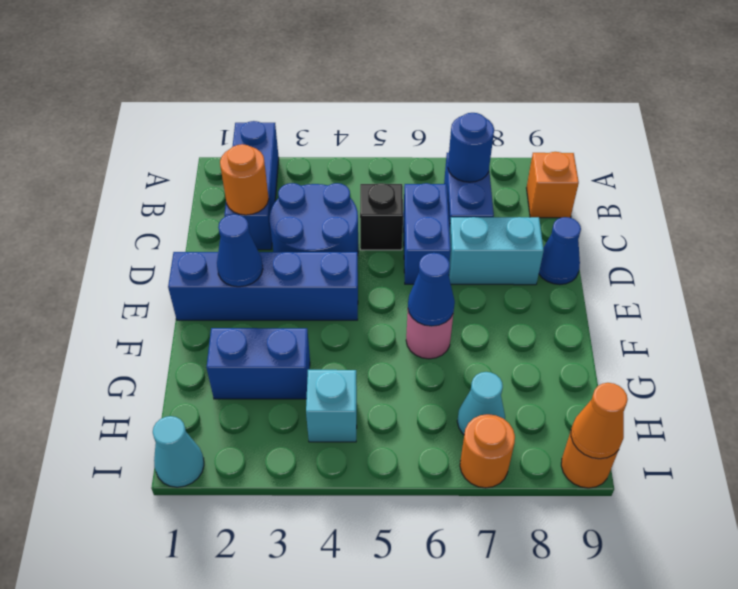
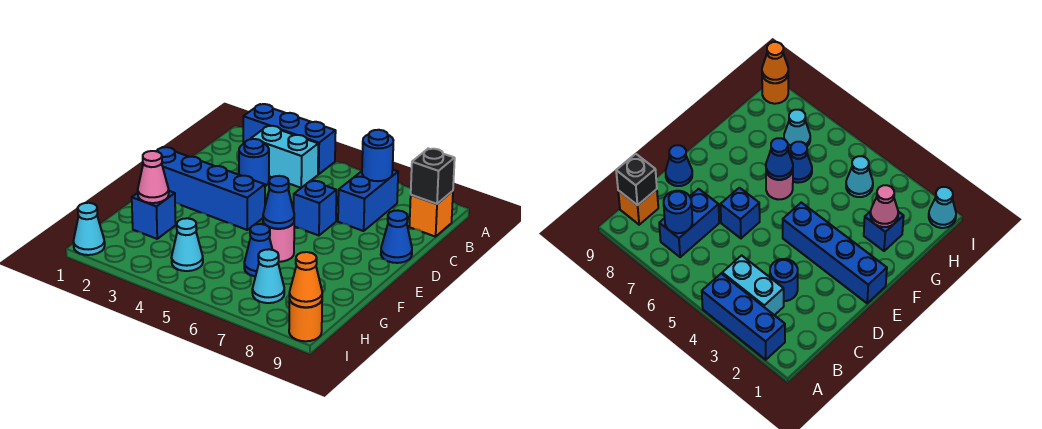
blue 1x3 brick [224,121,279,250] -> blue 1x3 brick turned to [243,104,336,174]
orange 1x1 round brick [220,144,269,215] -> none
blue 2x2 round brick [270,183,358,253] -> blue 1x1 round brick [239,139,269,186]
black 1x1 brick [360,183,403,250] -> black 1x1 brick moved to [411,149,455,204]
blue 1x2 brick [403,183,451,284] -> blue 1x1 brick [294,181,336,235]
cyan 1x2 brick [449,217,544,285] -> cyan 1x2 brick moved to [251,126,318,188]
blue 1x1 cone [217,214,263,287] -> blue 1x1 cone moved to [244,224,272,276]
blue 1x2 brick [206,328,310,399] -> blue 1x1 brick [132,191,176,239]
none -> pink 1x1 cone [138,151,169,203]
cyan 1x1 brick [306,370,357,442] -> cyan 1x1 cone [171,218,203,271]
orange 1x1 round brick [460,414,515,488] -> none

